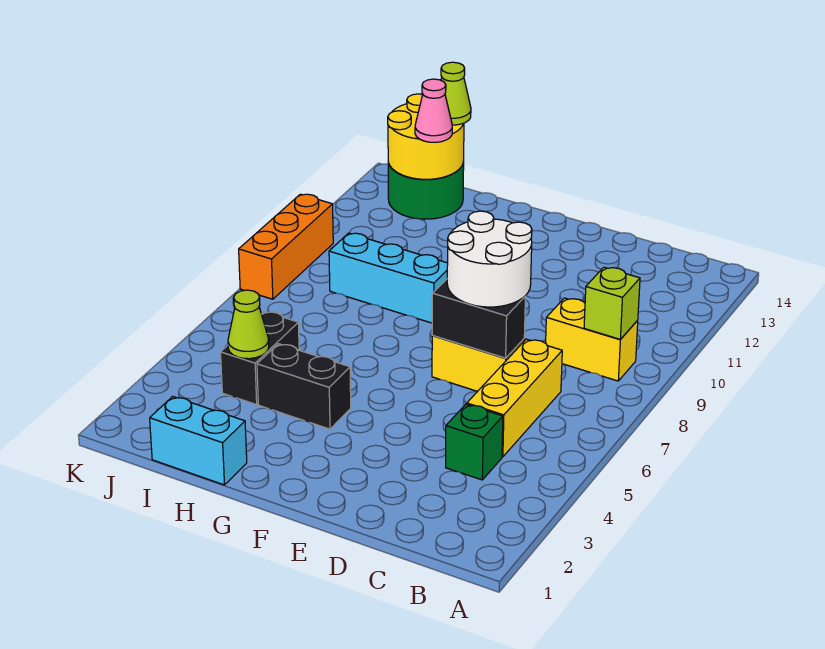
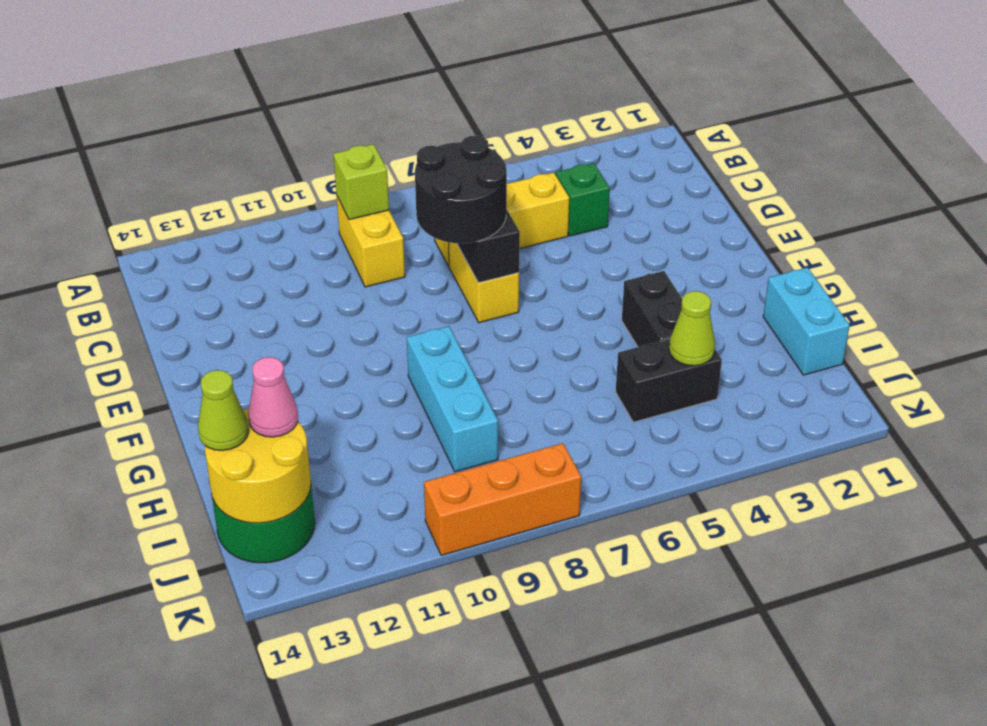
white 2x2 round brick [447,211,532,307] -> black 2x2 round brick [415,136,507,243]

